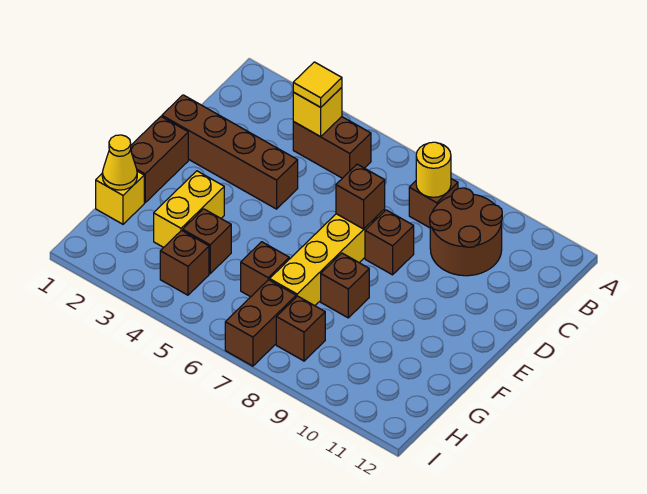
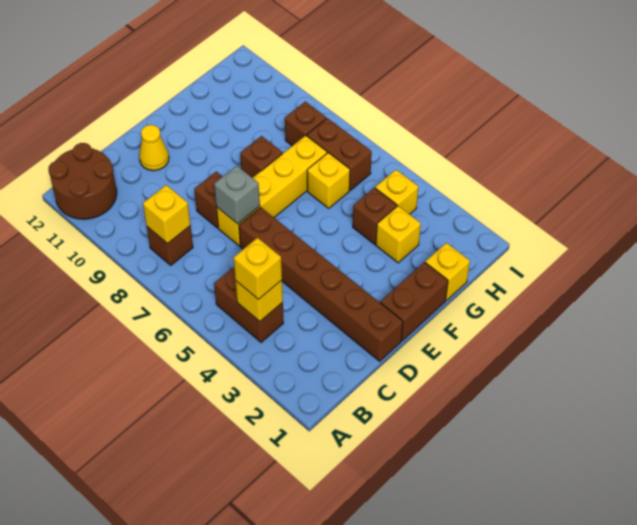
yellow 1x1 tile [293,62,342,107] -> yellow 1x1 brick [234,238,282,299]
yellow 1x1 round brick [416,142,451,197] -> yellow 1x1 brick [143,185,190,244]
brown 2x2 round brick [430,188,502,276] -> brown 2x2 round brick moved to [48,143,117,219]
brown 1x4 brick [162,95,298,209] -> brown 1x6 brick [239,208,403,361]
brown 1x1 brick [336,164,385,229] -> grey 1x1 brick [214,166,260,224]
yellow 1x2 brick [154,171,224,247] -> yellow 1x1 brick [376,206,421,263]
yellow 1x1 cone [102,135,137,190] -> yellow 1x1 cone moved to [139,125,169,171]
brown 1x1 brick [241,242,289,297] -> yellow 1x1 brick [307,153,350,208]
brown 1x1 brick [160,230,209,295] -> yellow 1x1 brick [375,170,418,214]
brown 1x2 brick [225,280,296,366] -> brown 1x2 brick turned to [307,118,372,190]

